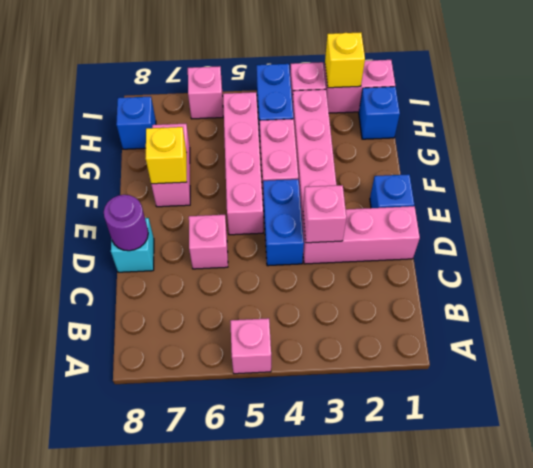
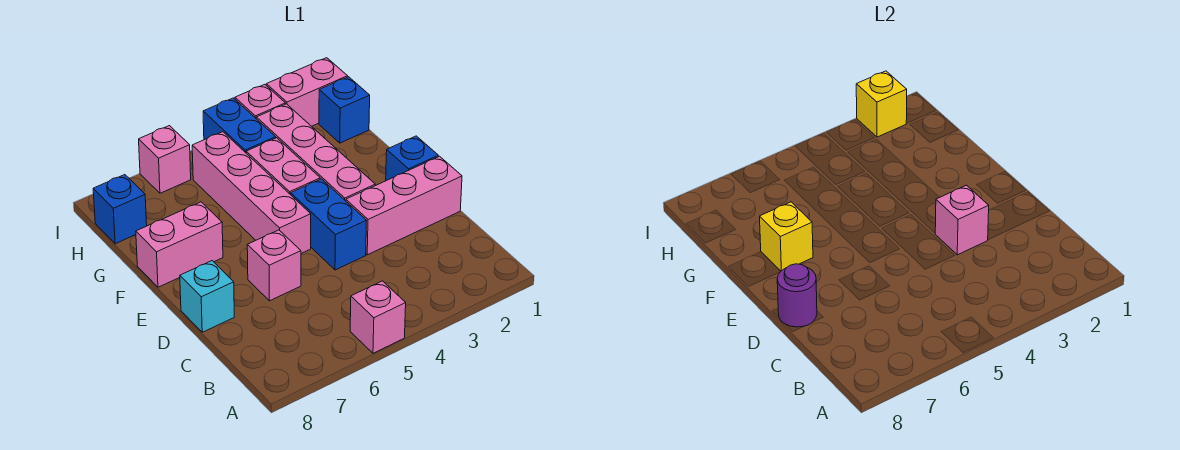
pink 1x2 brick [151,124,190,207] -> pink 1x2 brick turned to [136,202,223,287]

